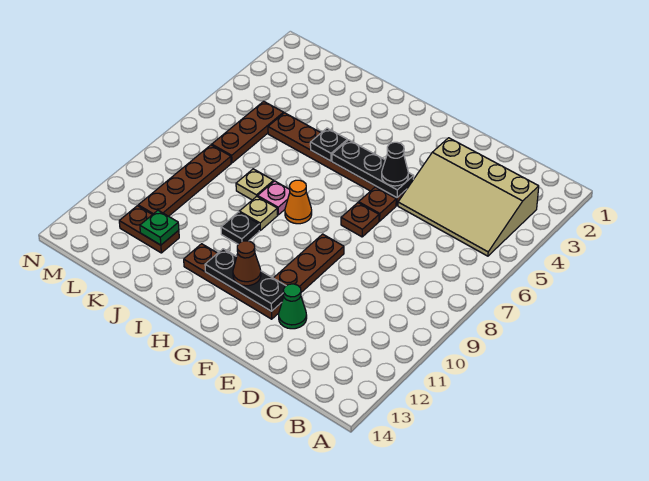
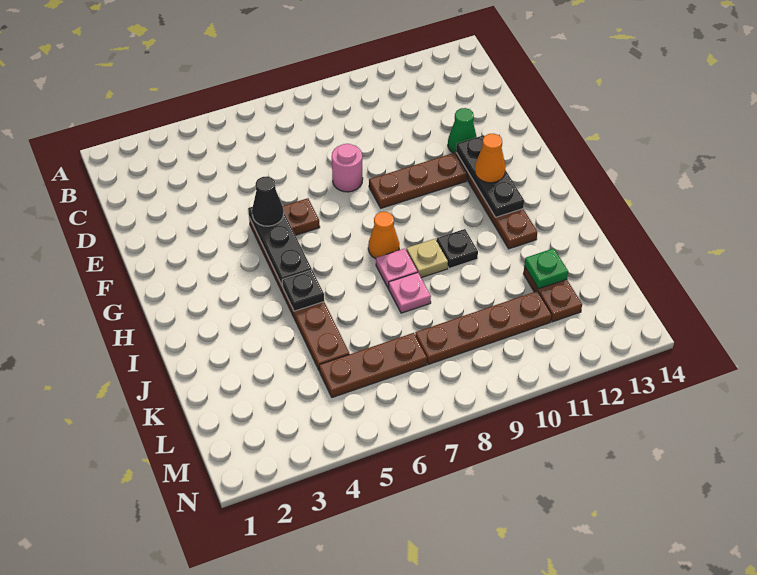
tan 3x4 slope [398,138,539,256] -> none
none -> pink 1x1 round brick [332,144,363,192]
brown 1x1 plate [341,203,379,237] -> none
brown 1x1 cone [233,241,261,286] -> orange 1x1 cone [475,134,506,183]
tan 1x1 plate [236,169,274,200] -> pink 1x1 plate [389,272,431,313]

